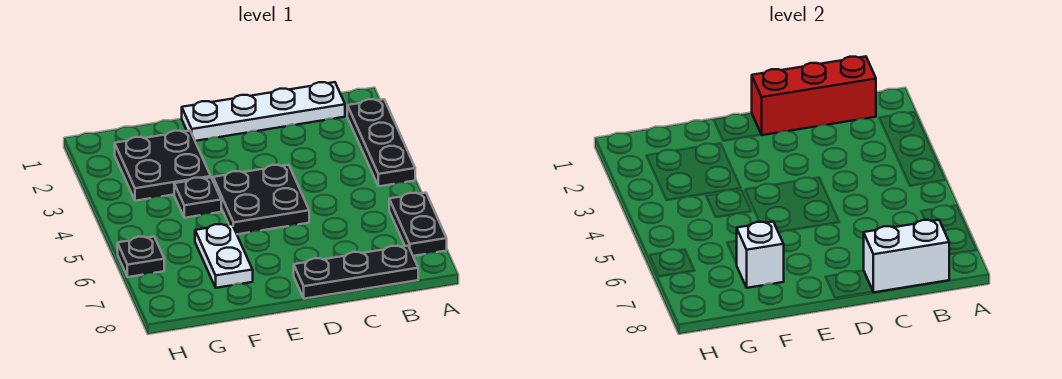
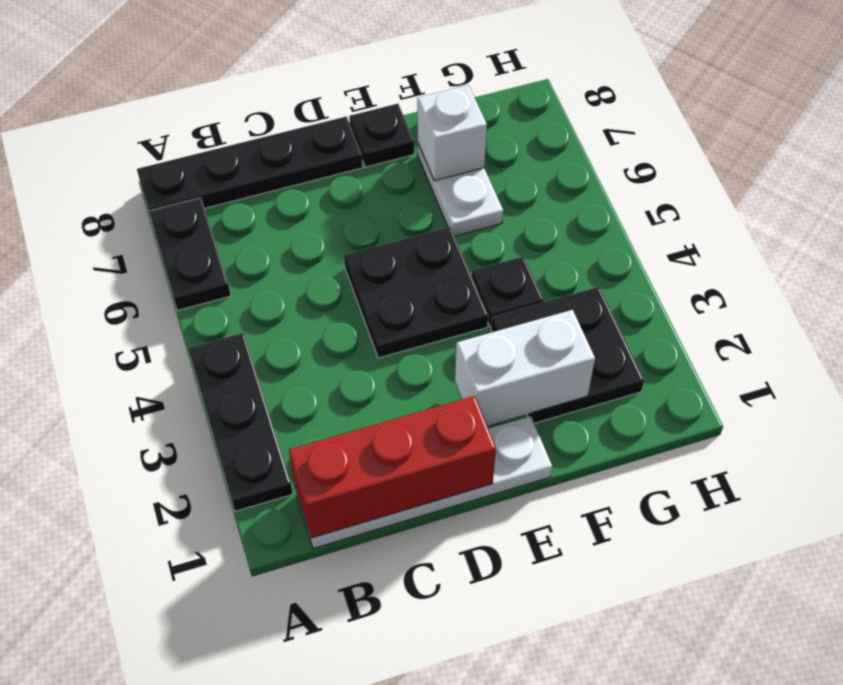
black 1x3 plate [294,246,418,299] -> black 1x4 plate [137,116,363,211]
white 1x2 brick [864,220,950,292] -> white 1x2 brick moved to [455,310,595,426]
black 1x1 plate [118,237,164,277] -> black 1x1 plate moved to [349,104,414,167]

